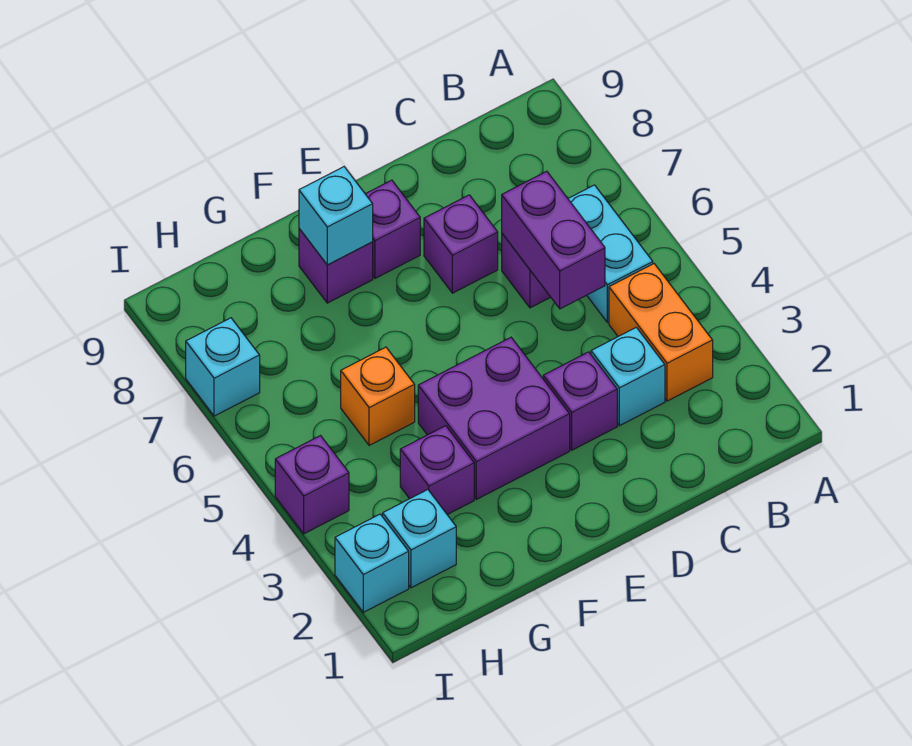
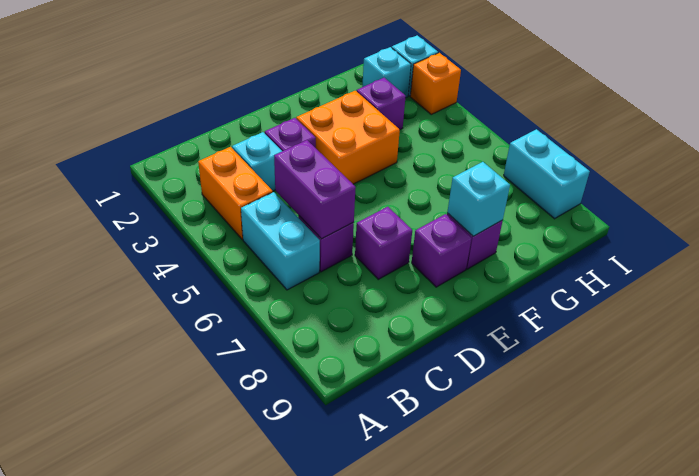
purple 2x2 brick [418,337,570,499] -> orange 2x2 brick [296,91,400,184]
orange 1x1 brick [341,347,415,445] -> orange 1x1 brick moved to [410,53,461,114]
purple 1x1 brick [275,436,349,534] -> none
cyan 1x1 brick [186,318,260,416] -> cyan 1x2 brick [504,129,590,219]

